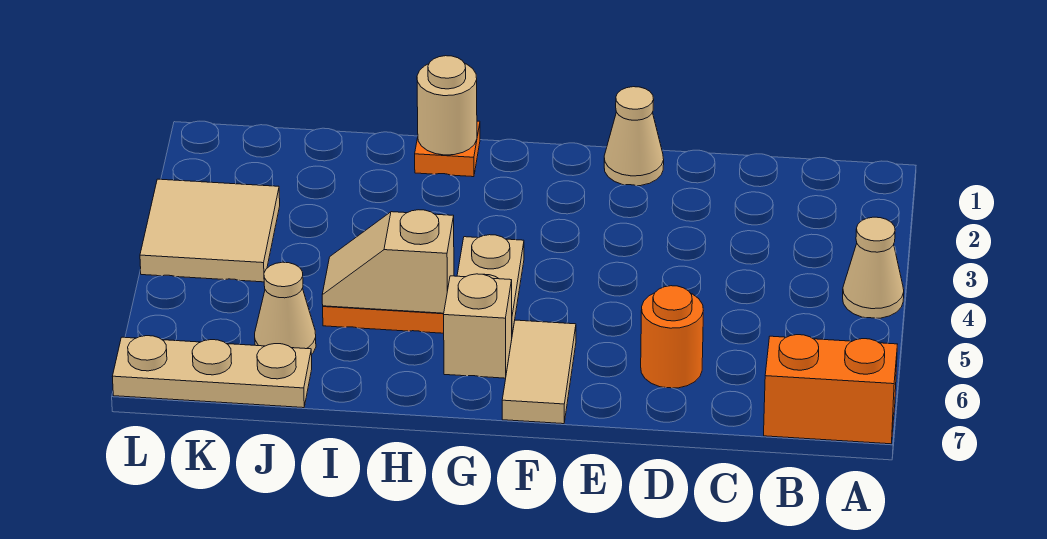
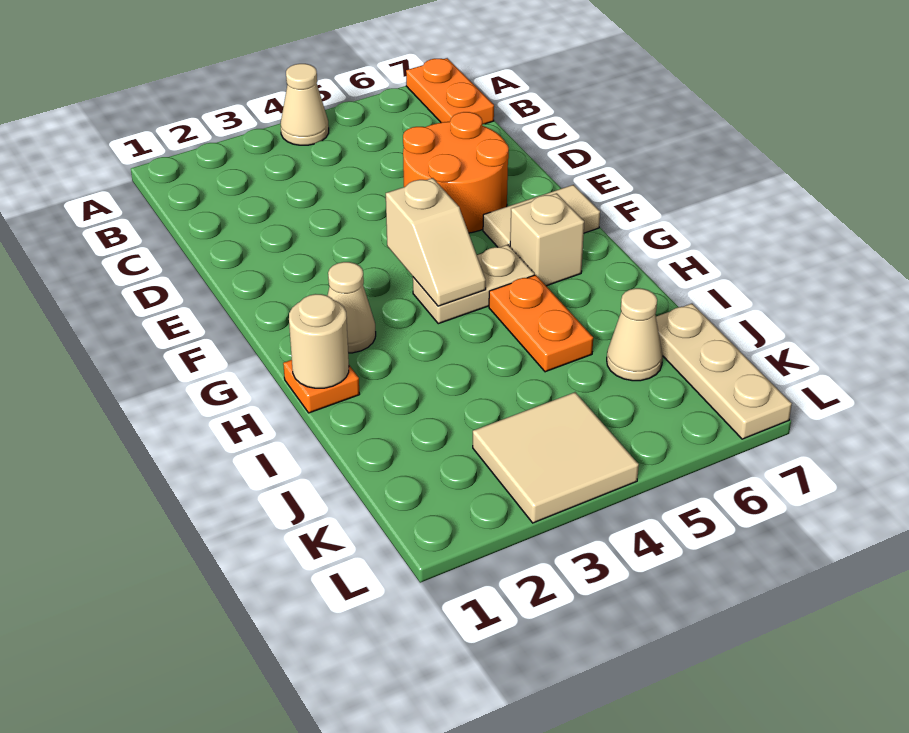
orange 1x2 brick [764,335,897,444] -> orange 1x2 plate [406,58,494,124]
orange 1x1 round brick [641,286,703,388] -> orange 2x2 round brick [403,112,509,233]
tan 1x1 cone [604,87,664,186] -> tan 1x1 cone moved to [328,262,376,353]
tan 1x2 slope [322,210,454,313] -> tan 1x2 slope moved to [386,178,486,306]

